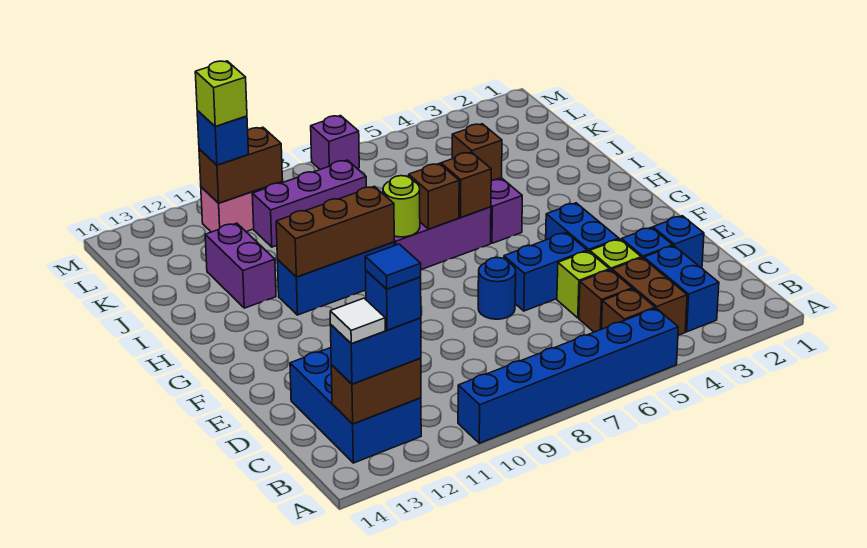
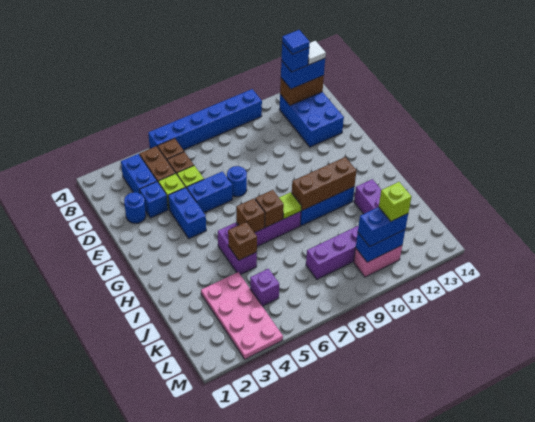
blue 1x1 brick [653,216,704,268] -> blue 1x1 round brick [124,192,146,223]
lime 1x1 round brick [383,176,420,237] -> lime 1x1 tile [279,192,301,219]
none -> pink 2x4 plate [201,272,283,359]
brown 1x2 brick [199,127,282,203] -> blue 1x2 brick [356,230,405,262]
blue 1x1 brick [197,111,248,165] -> blue 1x2 brick [358,207,408,247]
purple 1x1 brick [311,116,359,169] -> purple 1x1 brick moved to [250,269,279,306]

